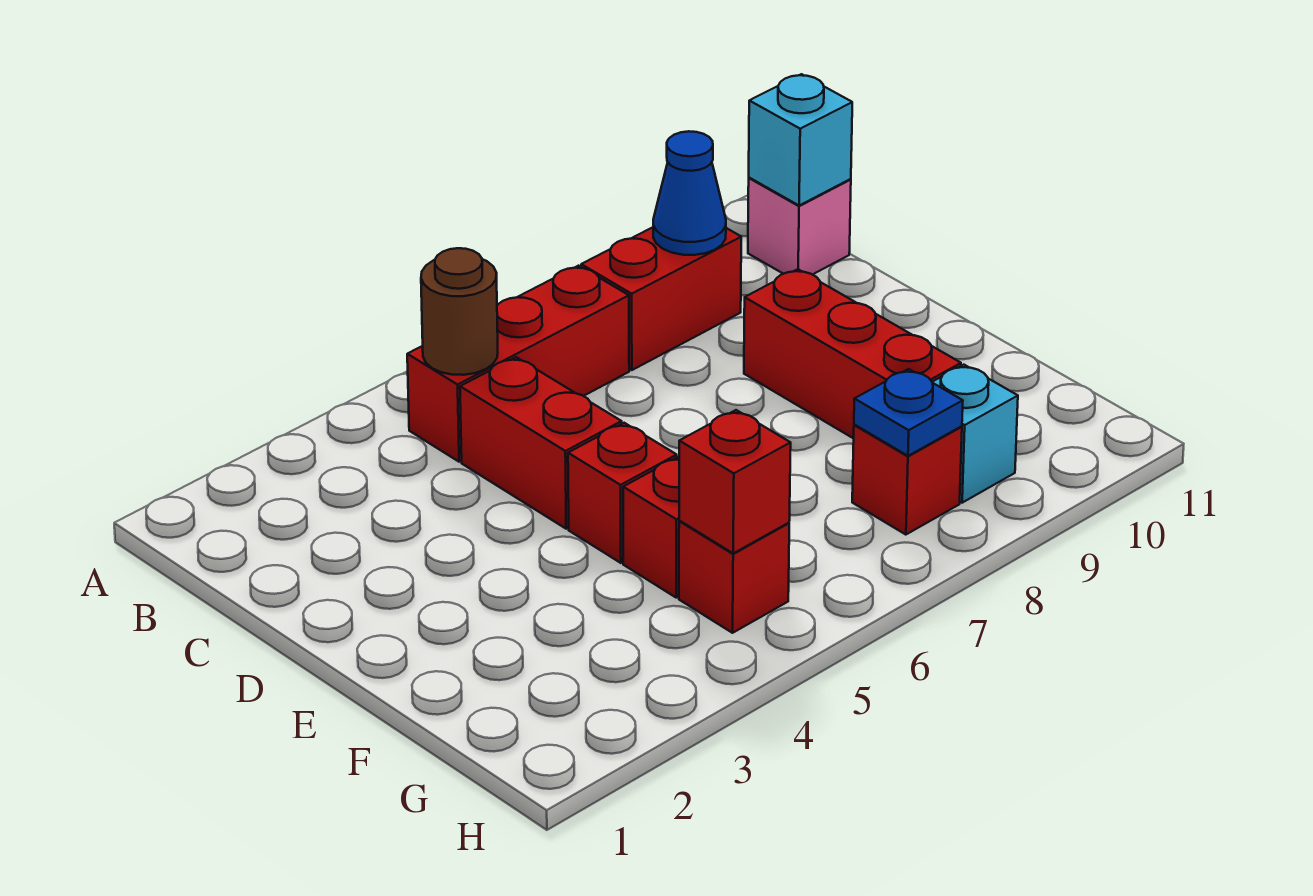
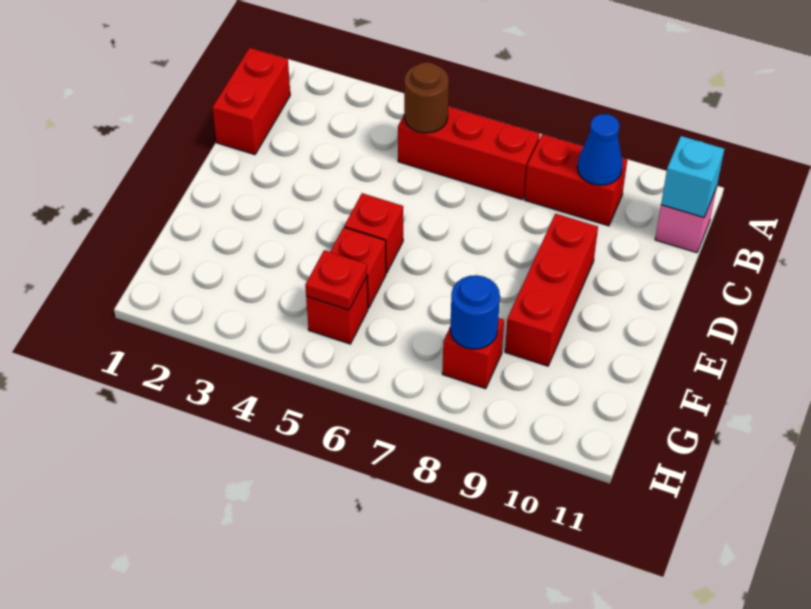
red 1x2 brick [460,357,622,529] -> red 1x2 brick moved to [212,48,290,155]
red 1x1 brick [679,410,791,553] -> red 1x1 plate [305,250,367,310]
blue 1x1 plate [854,369,963,456] -> blue 1x1 round brick [450,275,500,349]
cyan 1x1 brick [932,365,1018,503] -> none

